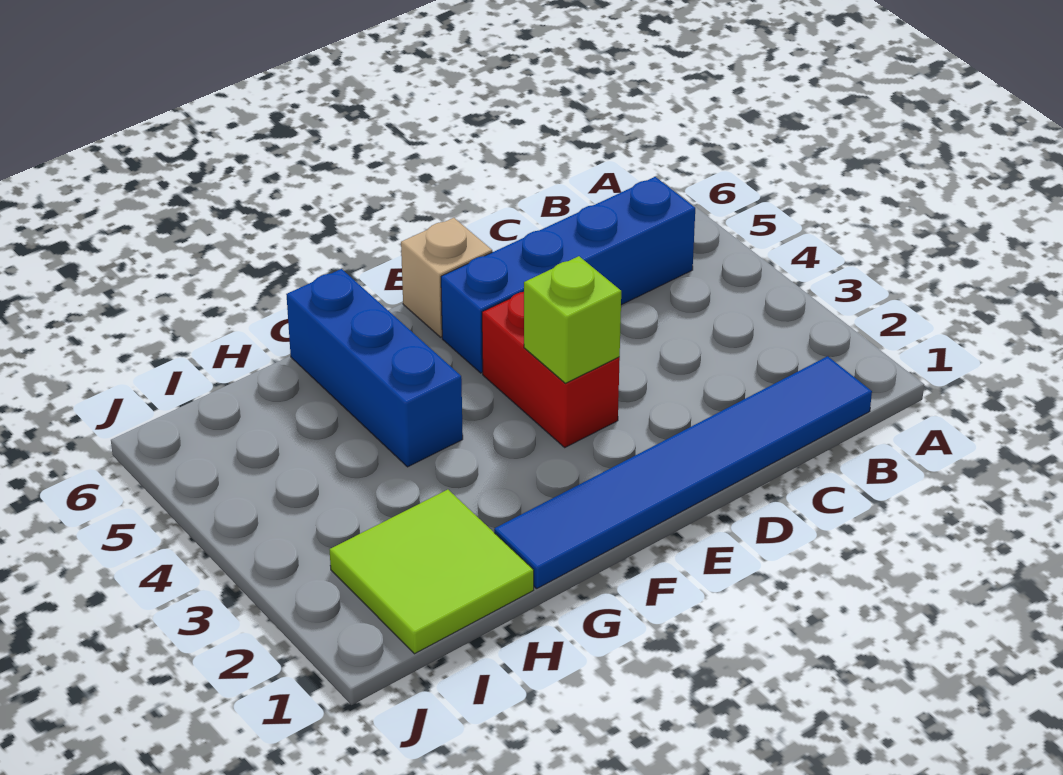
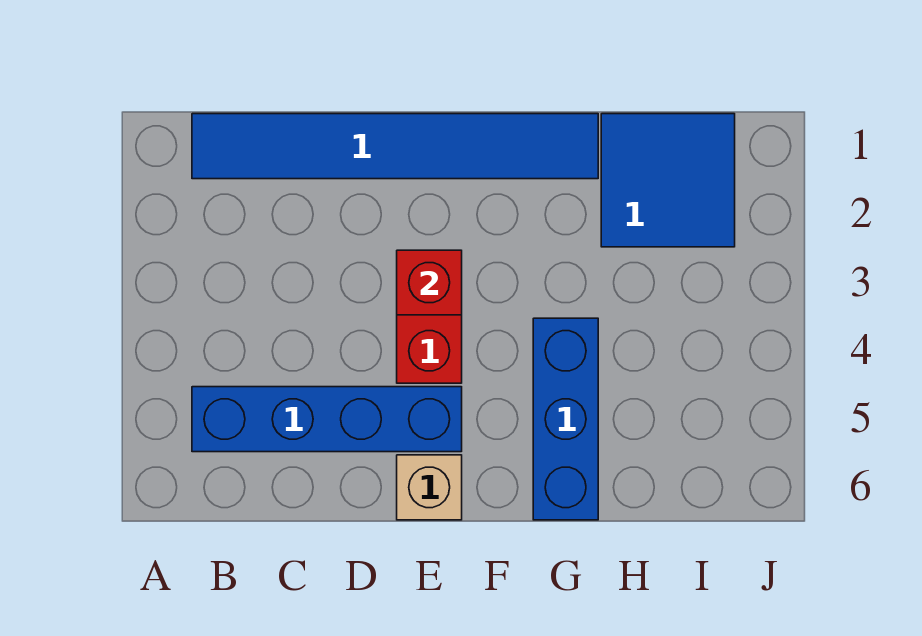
lime 1x1 brick [524,256,621,383] -> red 1x1 brick [397,250,462,315]
lime 2x2 tile [330,490,534,654] -> blue 2x2 tile [601,114,735,247]

